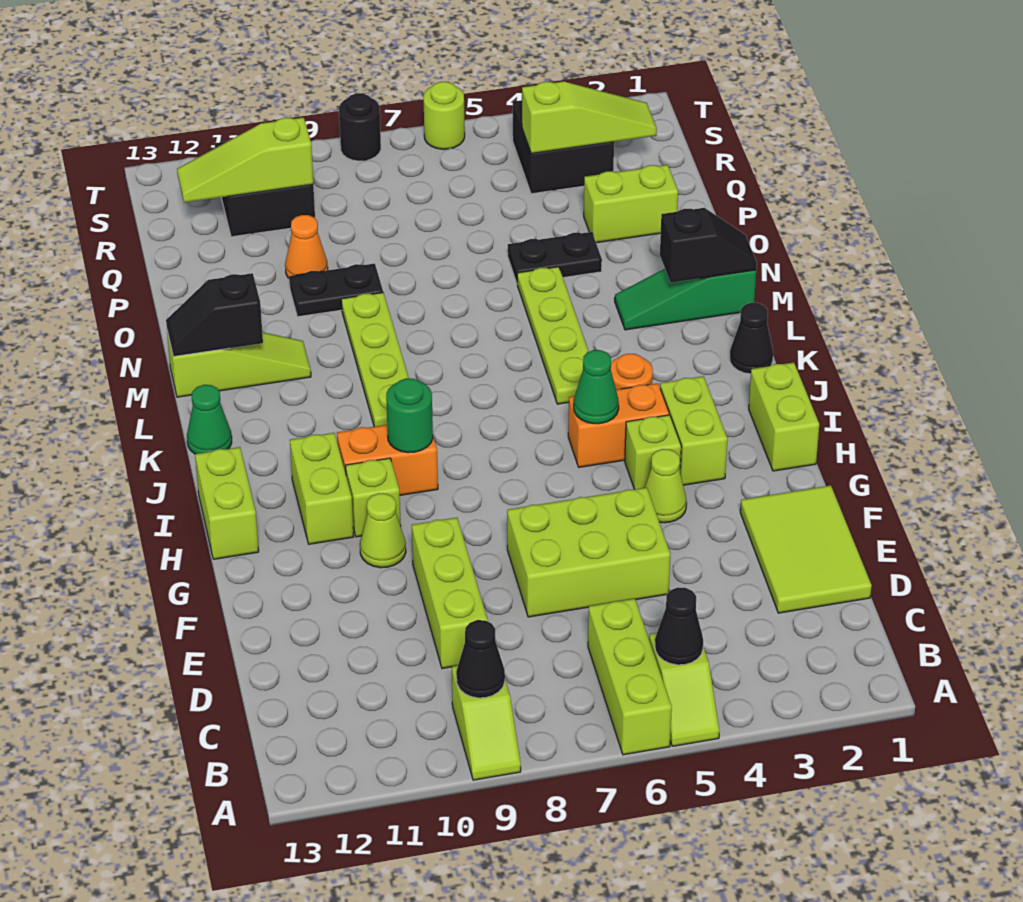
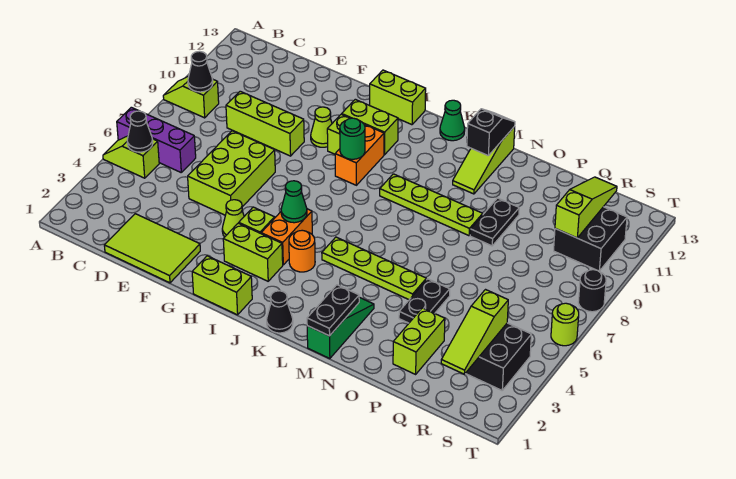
lime 1x3 brick [588,599,672,755] -> purple 1x3 brick [117,107,196,172]
black 1x2 slope [660,208,757,283] -> black 1x2 plate [307,285,359,336]
orange 1x1 cone [285,215,328,278] -> none

